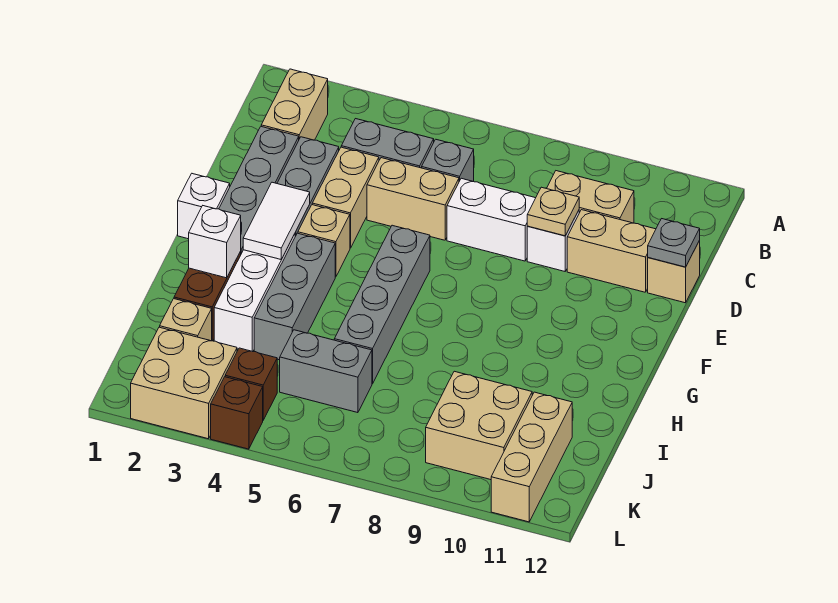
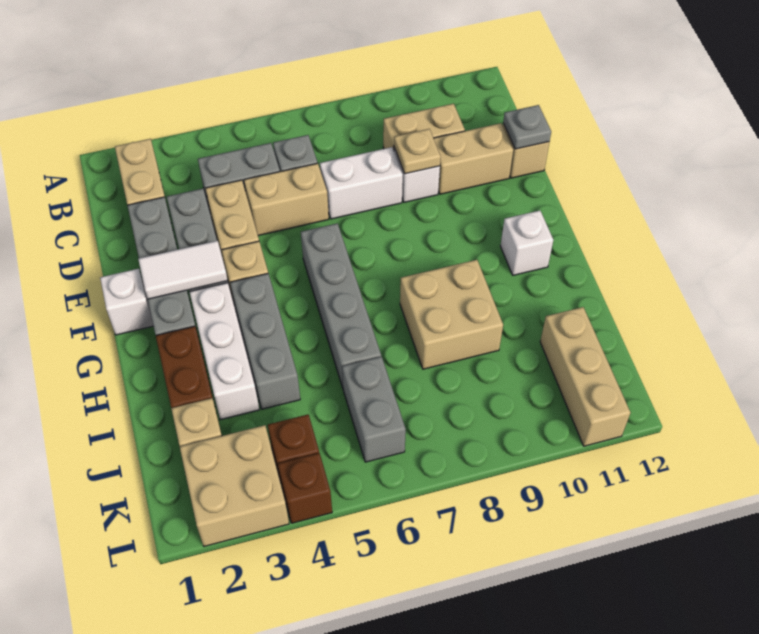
white 1x2 tile [243,182,310,259] -> white 1x2 tile turned to [138,241,228,299]
white 1x1 brick [189,206,241,278] -> white 1x1 brick moved to [500,210,553,275]
grey 1x2 brick [280,330,372,413] -> grey 1x2 brick turned to [342,357,406,462]
tan 2x2 brick [426,371,532,480] -> tan 2x2 brick moved to [400,260,503,369]

